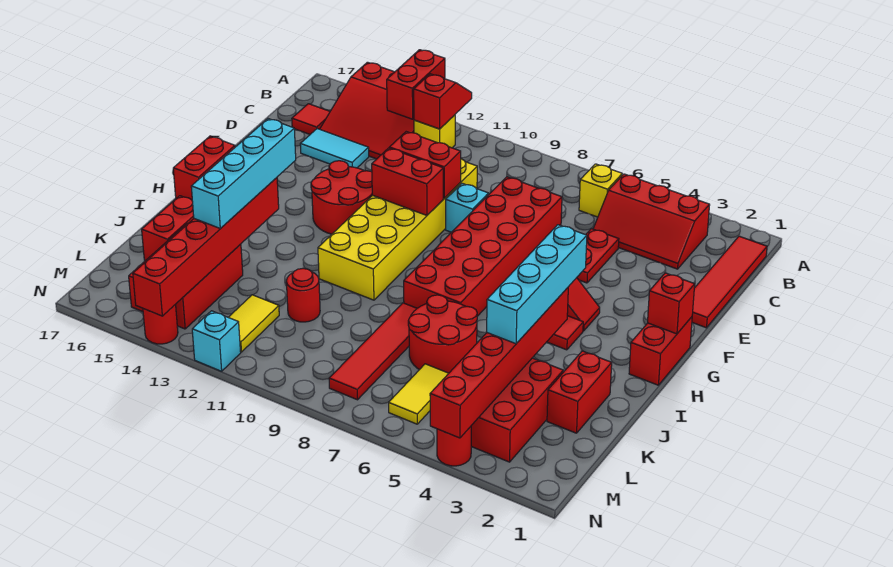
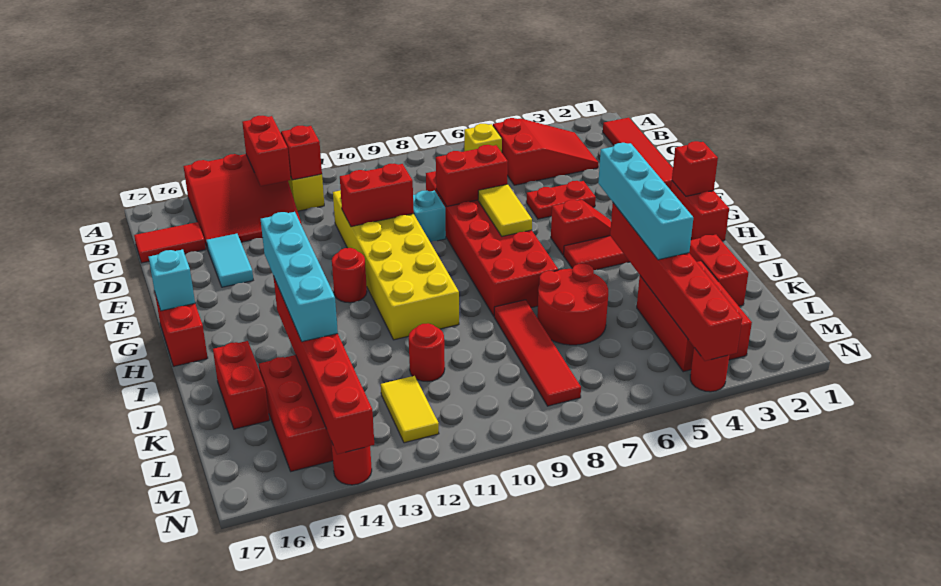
red 2x3 slope [593,174,710,269] -> red 2x3 slope turned to [493,118,598,185]
red 1x1 tile [292,104,330,134] -> red 1x2 tile [134,222,206,263]
red 1x2 plate [577,229,619,283] -> red 1x2 plate turned to [526,181,596,219]
cyan 1x2 tile [300,129,369,168] -> cyan 1x2 tile turned to [206,234,253,287]
red 1x2 brick [372,148,443,215] -> red 1x2 brick moved to [436,145,508,206]
red 2x2 round brick [311,161,372,234] -> red 1x1 round brick [332,248,367,303]
yellow 1x2 tile [389,364,449,424] -> yellow 1x2 tile moved to [478,184,532,236]
cyan 1x1 brick [192,311,241,371] -> cyan 1x1 brick moved to [149,249,195,311]

